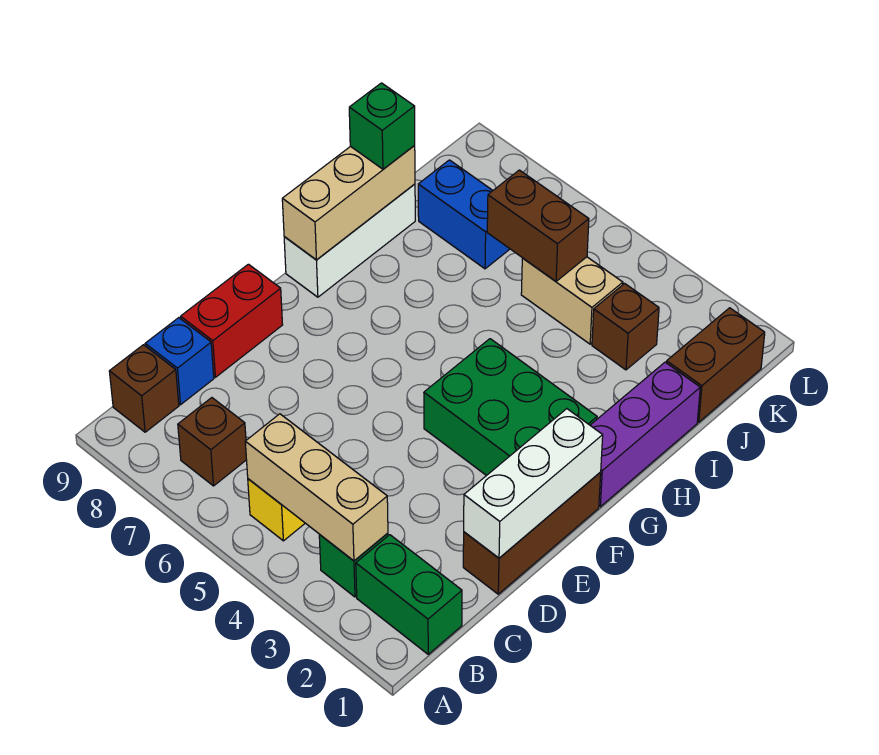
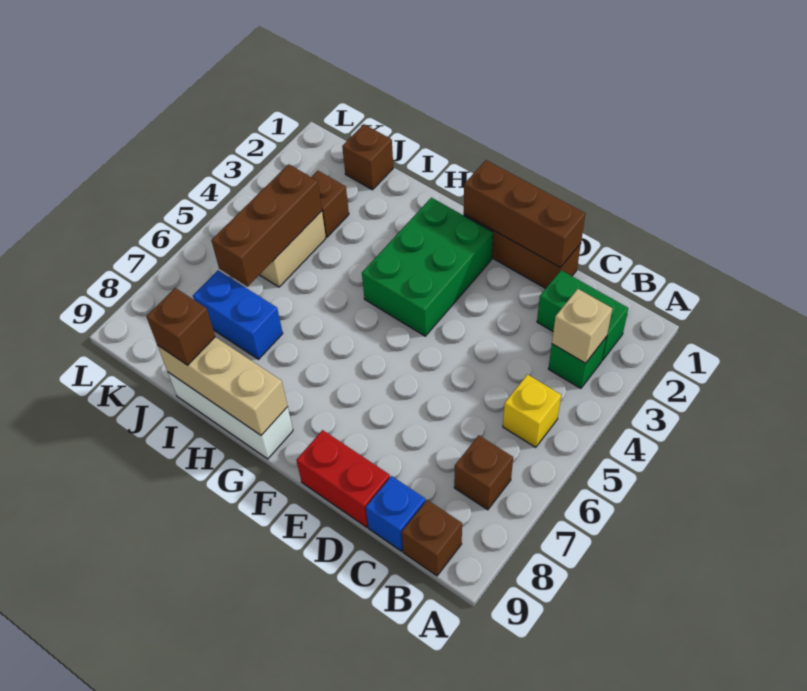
green 1x2 brick [356,535,462,654] -> green 1x2 brick turned to [537,270,628,360]
tan 1x3 brick [245,414,388,561] -> tan 1x1 brick [552,289,612,363]
white 1x3 brick [464,409,603,558] -> brown 1x3 brick [464,160,585,267]
purple 1x3 brick [590,362,700,507] -> none
green 1x1 brick [349,83,415,169] -> brown 1x1 brick [146,288,215,365]
brown 1x2 brick [666,308,765,422] -> brown 1x1 brick [342,124,393,190]
brown 1x2 brick [487,170,589,281] -> brown 1x3 brick [211,164,322,286]
blue 1x2 brick [418,160,510,269] -> blue 1x2 brick turned to [193,271,283,359]

